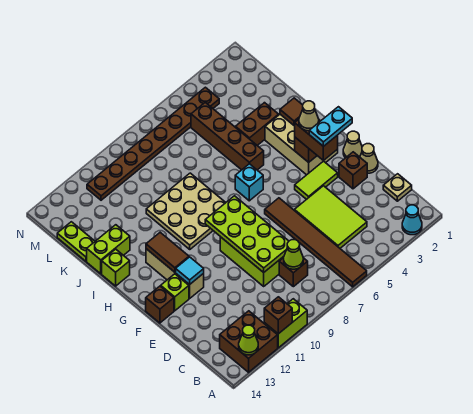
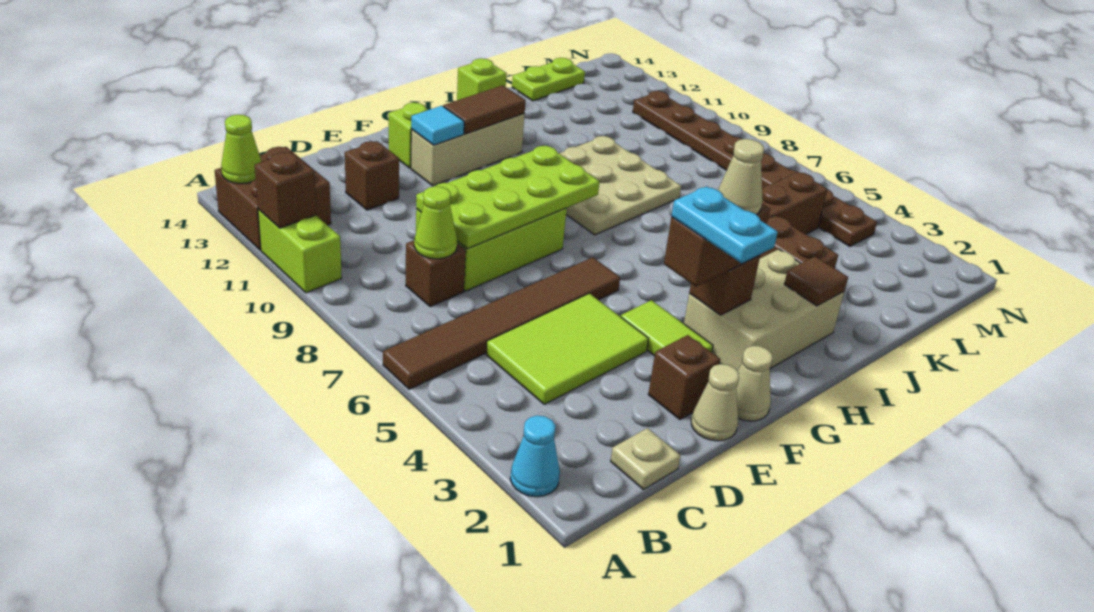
brown 1x1 brick [146,286,174,323] -> brown 1x1 brick moved to [345,141,399,210]
cyan 1x1 brick [235,164,263,201] -> none
lime 1x2 brick [87,225,130,274] -> none

